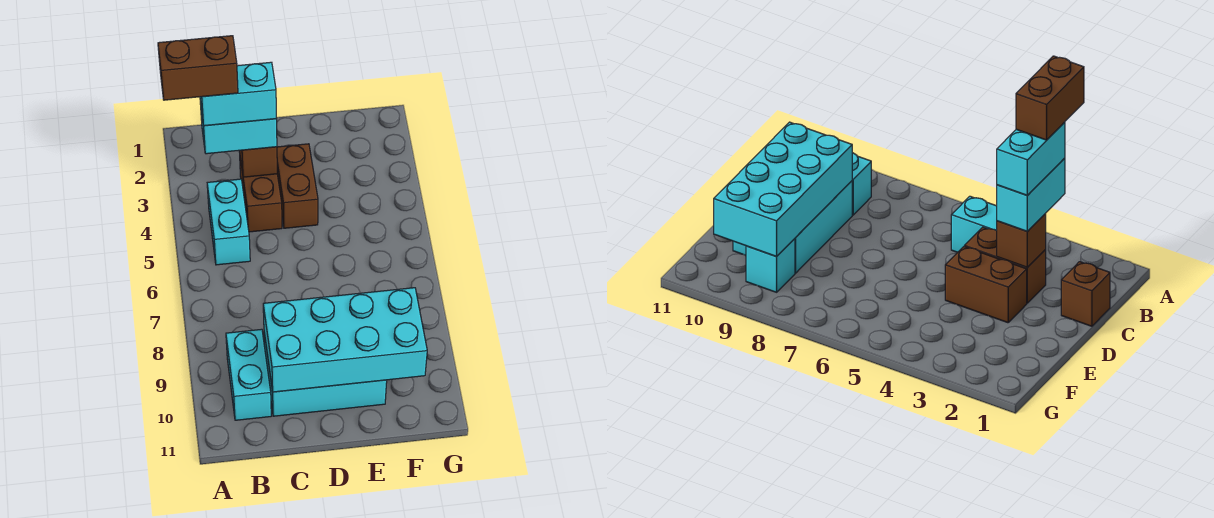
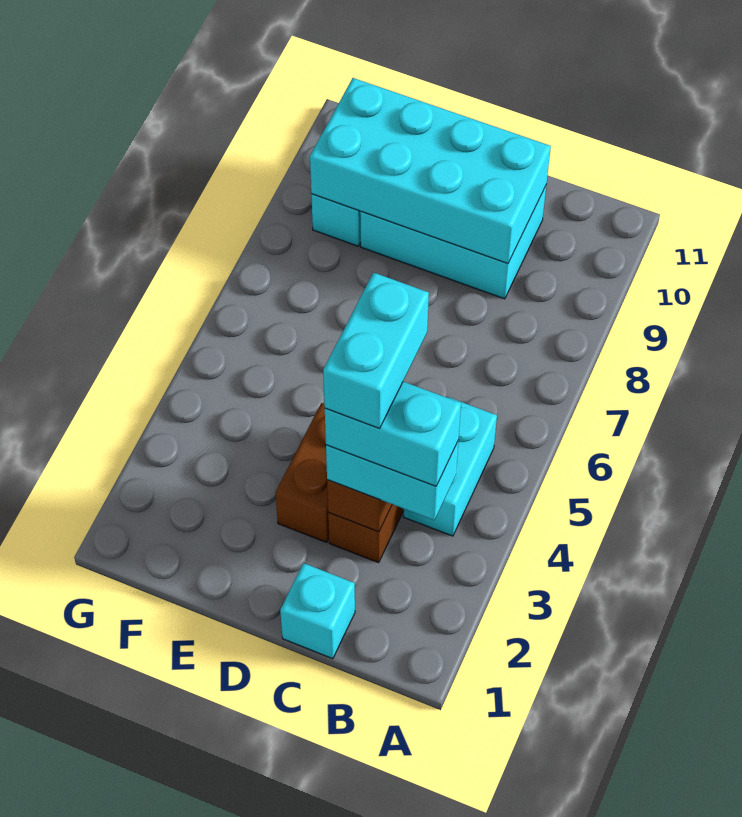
brown 1x2 brick [158,36,238,100] -> none
cyan 1x2 brick [226,329,271,420] -> cyan 1x2 brick moved to [323,273,429,428]
brown 1x1 brick [1061,262,1110,326] -> cyan 1x1 brick [280,563,355,659]

